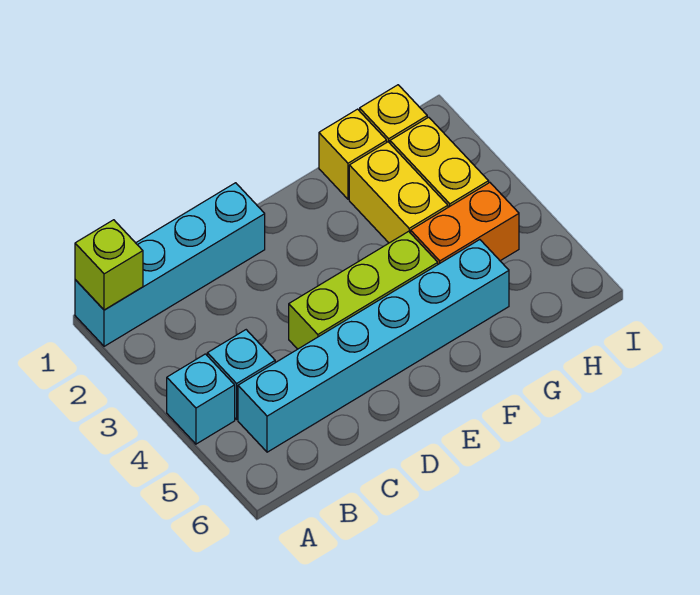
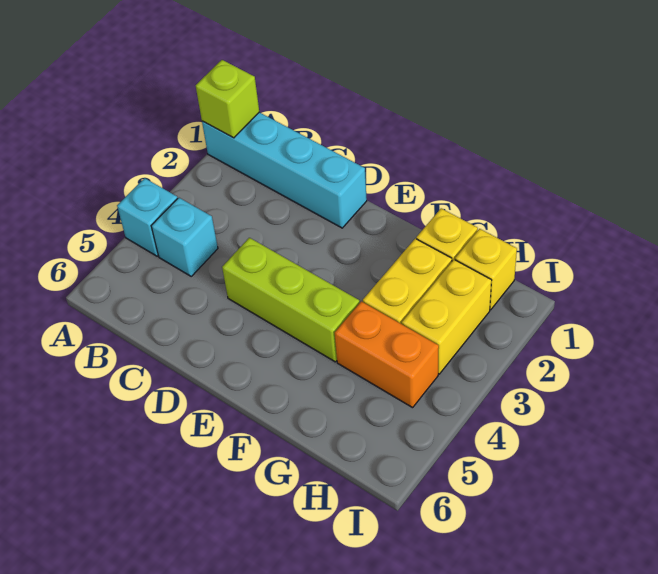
cyan 1x6 brick [238,240,509,452] -> none

